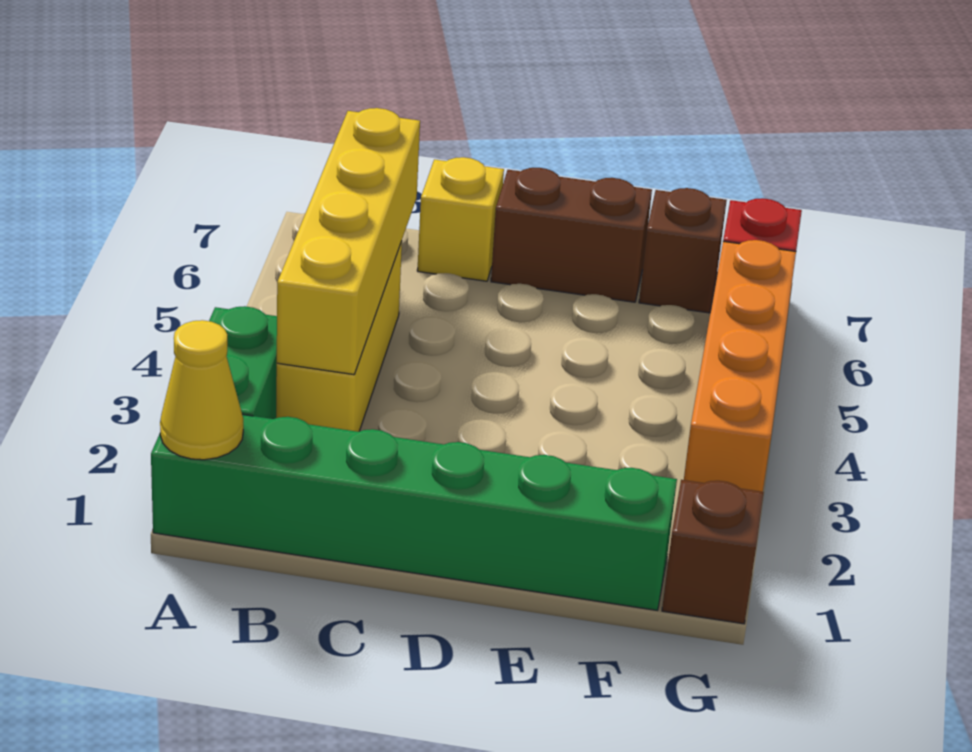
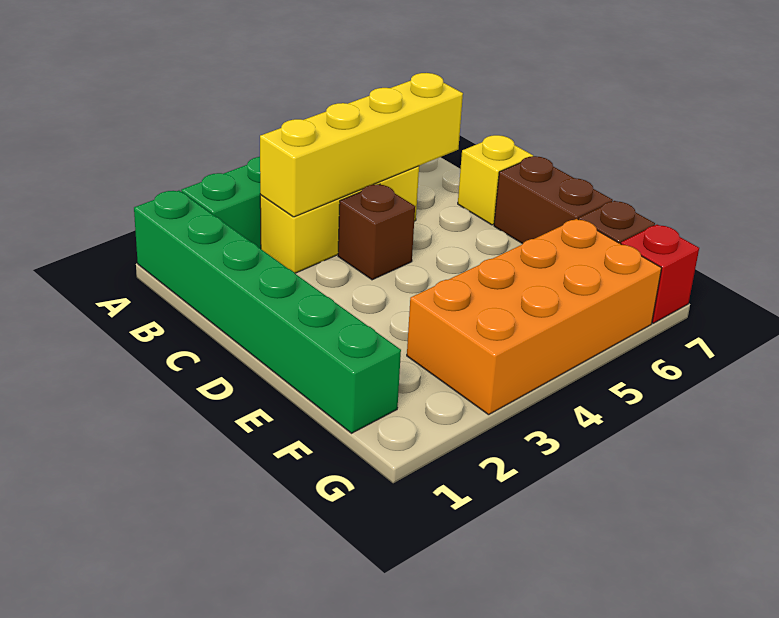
yellow 1x1 cone [160,320,243,460] -> none
brown 1x1 brick [662,480,764,624] -> brown 1x1 brick moved to [338,184,415,280]
orange 1x4 brick [684,240,796,492] -> orange 2x4 brick [407,219,662,415]

